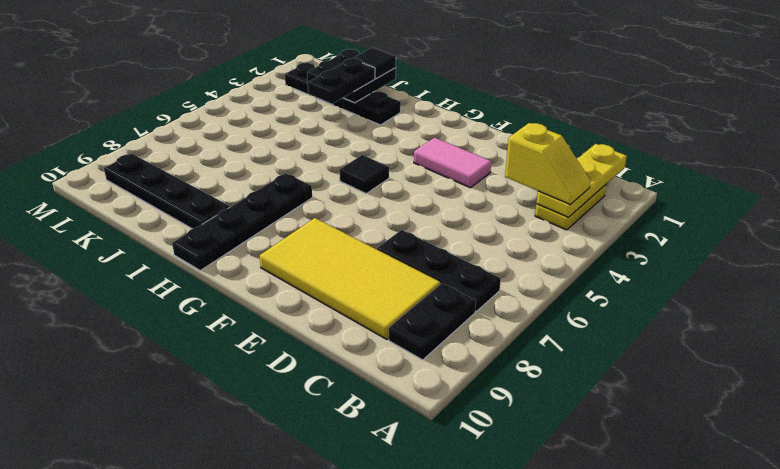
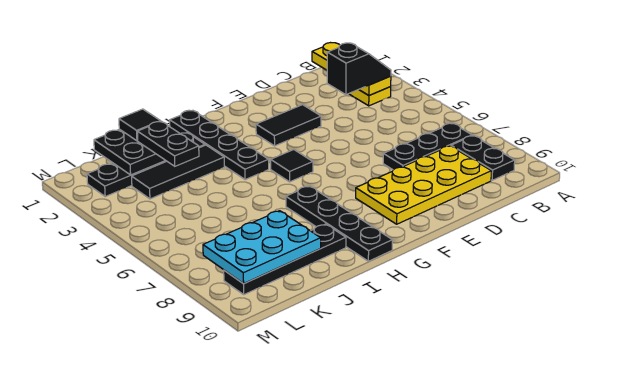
yellow 1x2 slope [505,123,591,204] -> black 1x2 slope [327,43,391,95]
yellow 2x4 tile [260,218,440,339] -> yellow 2x4 plate [356,146,491,224]
pink 1x2 tile [414,138,491,188] -> black 1x2 tile [256,105,321,146]
none -> black 1x4 plate [170,111,269,180]
none -> black 1x3 tile [132,145,224,199]
none -> cyan 2x3 plate [203,211,321,284]

